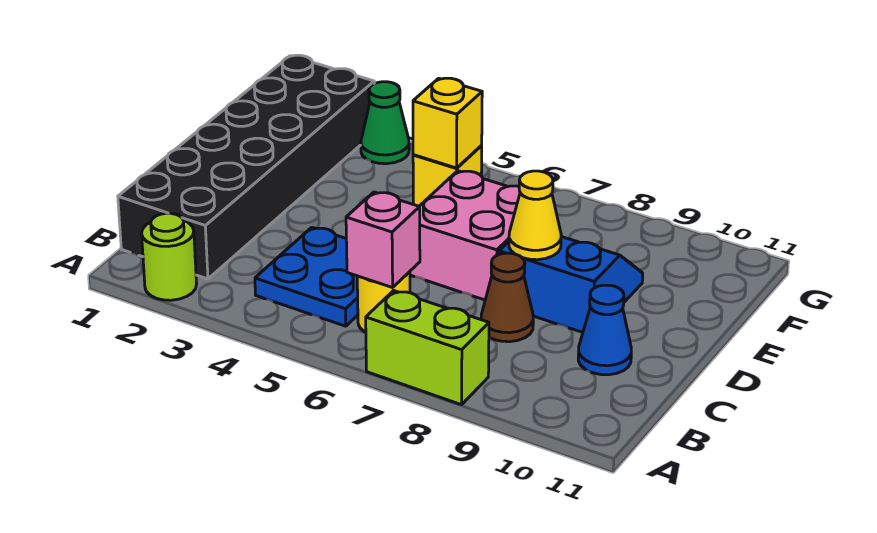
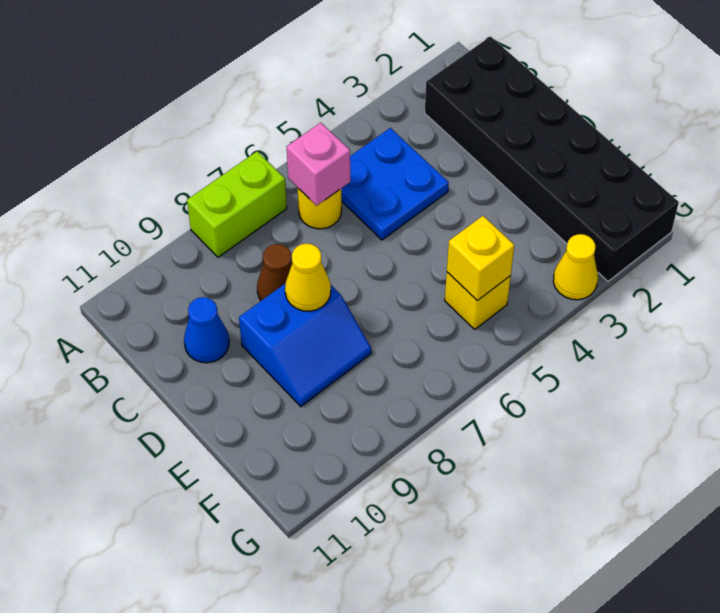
lime 1x1 round brick [142,213,197,300] -> none
pink 2x2 brick [410,171,520,300] -> none
green 1x1 cone [361,82,409,164] -> yellow 1x1 cone [553,234,598,300]

